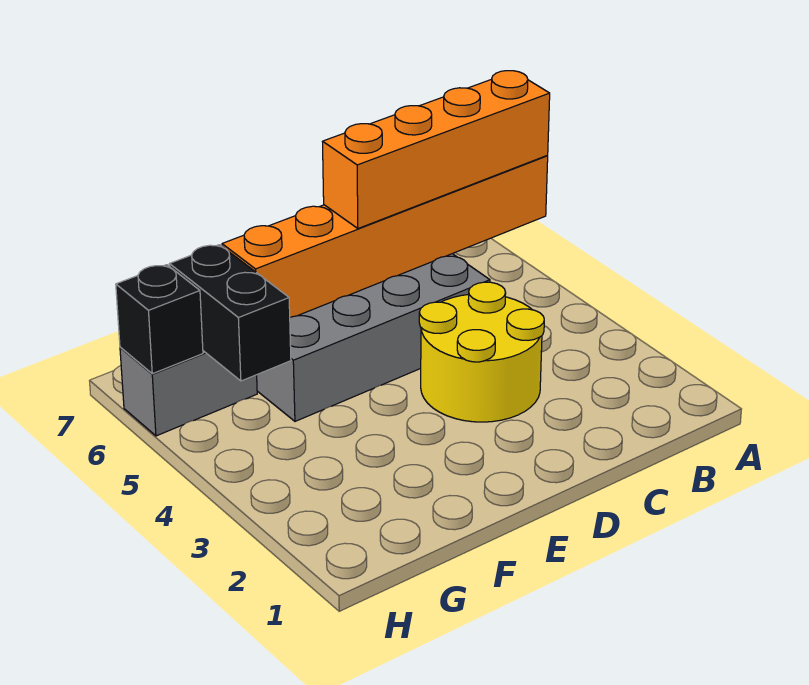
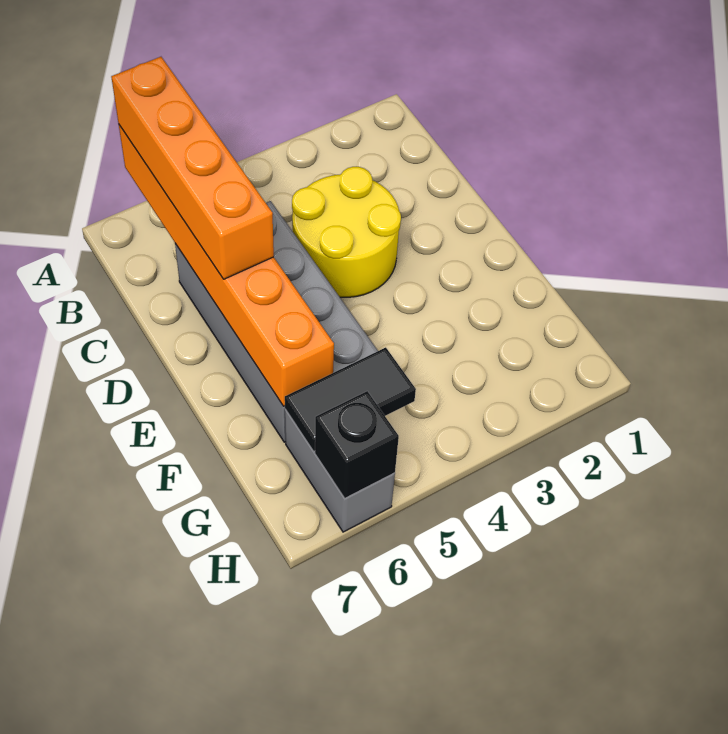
black 1x2 brick [169,245,291,381] -> black 1x2 tile [285,347,416,451]

